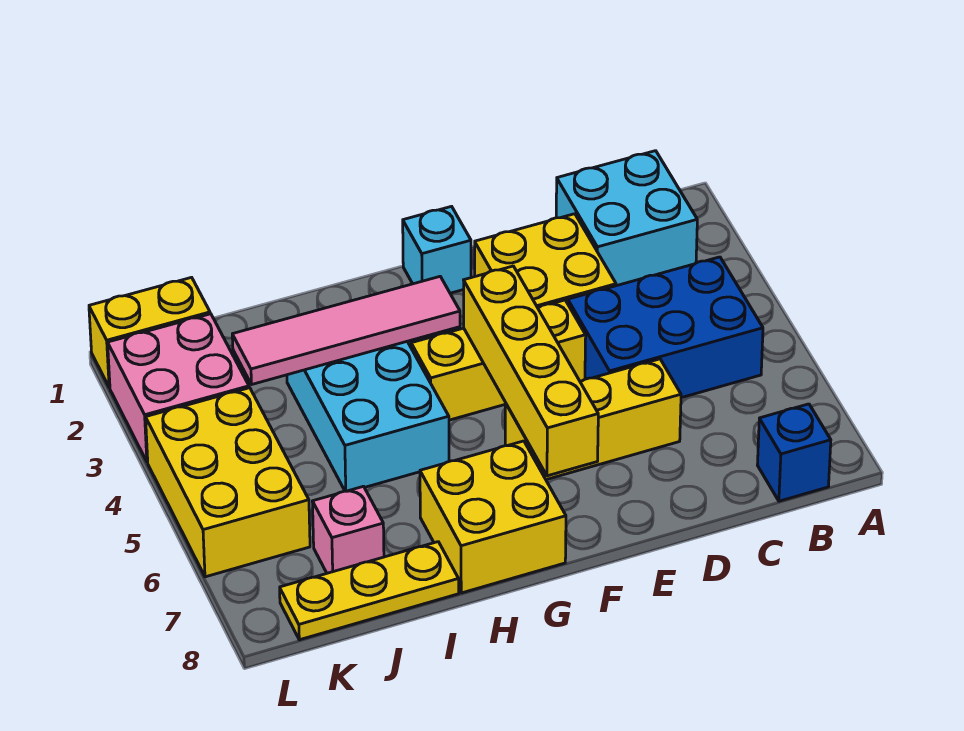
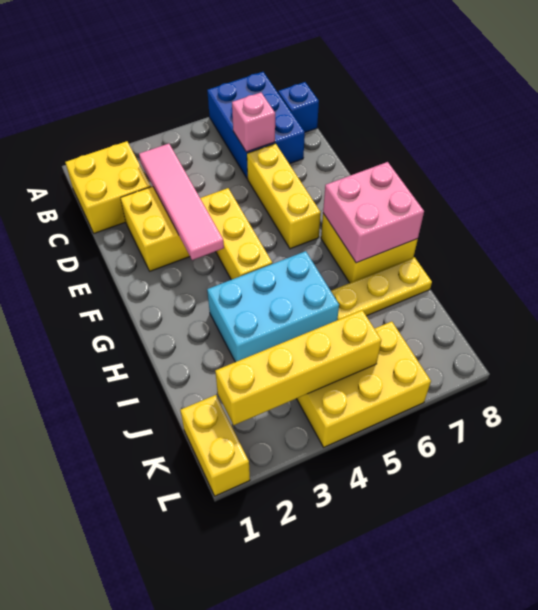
cyan 2x2 brick [556,151,697,286] -> yellow 2x2 brick [65,141,151,233]
blue 2x3 brick [568,257,763,398] -> blue 2x3 brick moved to [207,72,305,179]
cyan 1x1 brick [403,206,471,293] -> none
yellow 1x4 brick [464,266,598,476] -> yellow 1x4 brick moved to [215,310,381,425]
pink 1x4 tile [232,277,460,384] -> pink 1x4 tile moved to [139,144,224,260]
yellow 1x3 plate [280,542,459,640] -> yellow 1x3 plate turned to [331,257,432,320]
pink 1x1 brick [312,486,384,573] -> pink 1x1 brick moved to [232,92,275,152]
pink 2x2 brick [108,314,249,462] -> pink 2x2 brick moved to [323,162,424,263]

